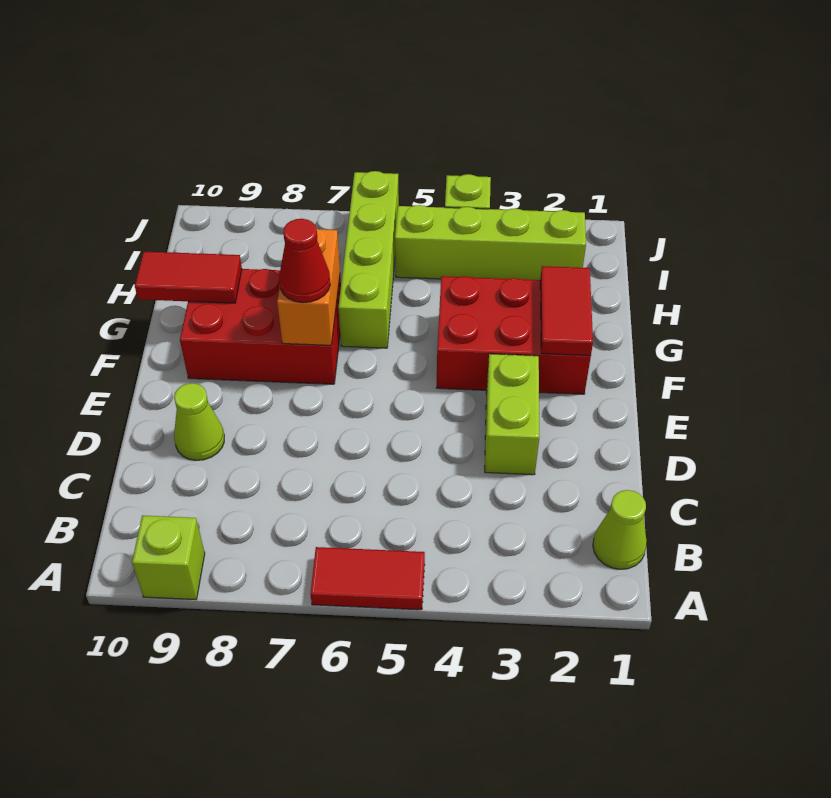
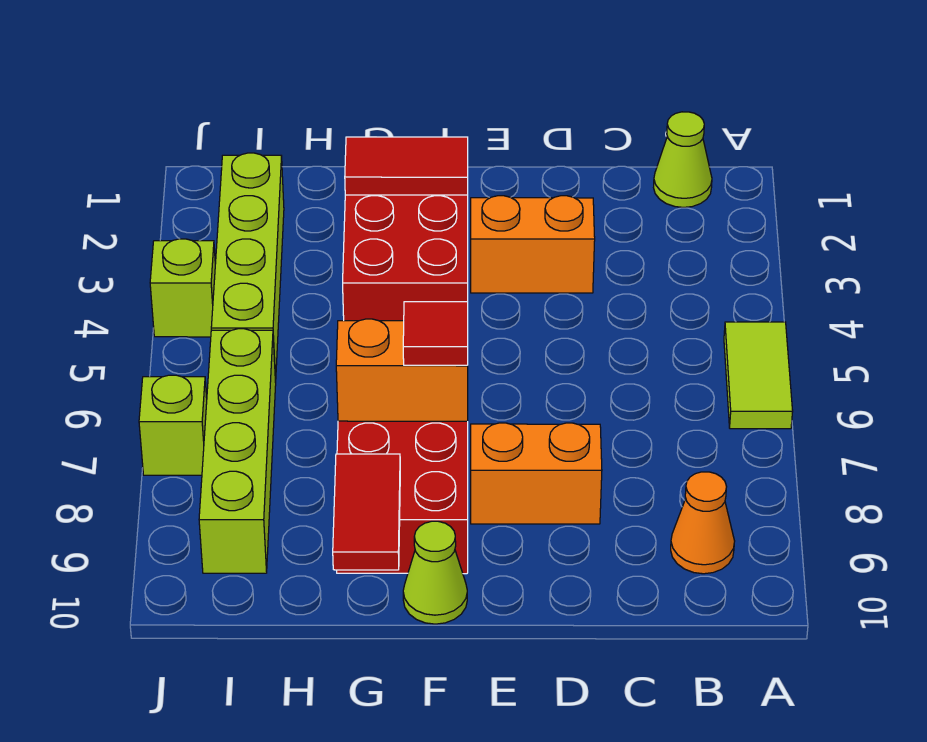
red 1x2 tile [310,547,425,610] -> lime 1x2 tile [724,322,793,429]
lime 1x1 brick [132,515,205,600] -> lime 1x1 brick moved to [139,375,207,475]
none -> orange 1x1 cone [671,472,735,574]
lime 1x2 brick [485,354,539,475] -> orange 1x2 brick [471,196,595,293]
none -> orange 1x2 brick [471,423,602,524]
lime 1x1 cone [174,383,224,460] -> lime 1x1 cone moved to [403,521,467,624]
red 1x1 cone [279,219,330,303] -> red 1x1 tile [403,302,468,365]
lime 1x4 brick [338,171,399,348] -> lime 1x4 brick turned to [199,329,276,573]

